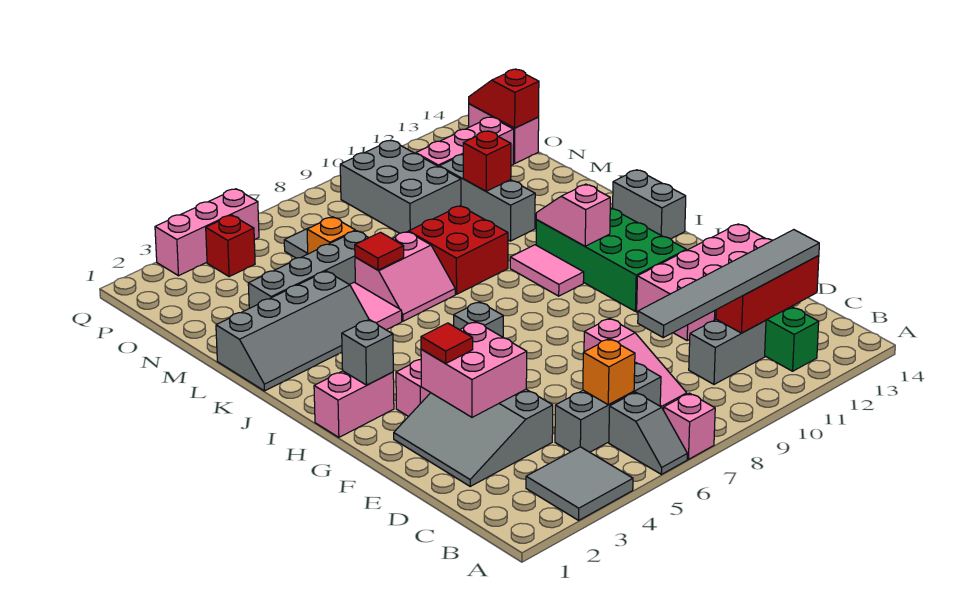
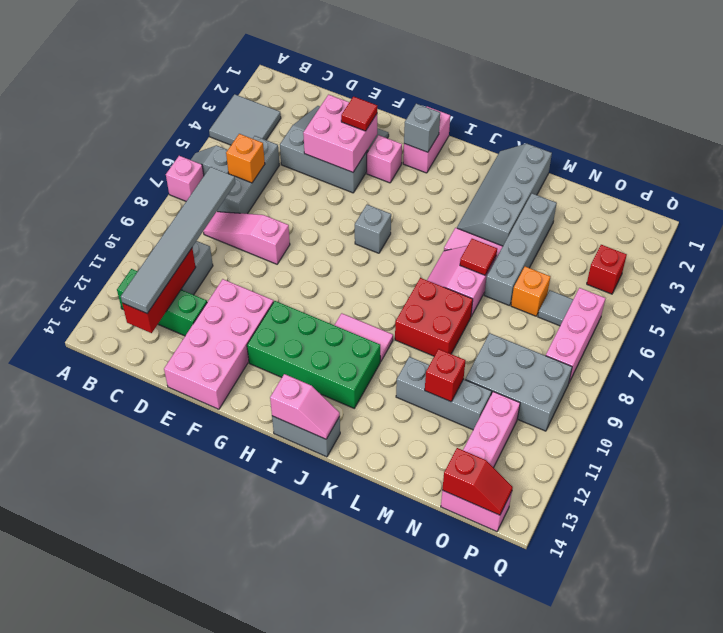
pink 1x2 slope [536,184,610,246] -> pink 1x2 slope moved to [270,374,340,439]
pink 1x3 brick [155,189,259,276] -> pink 1x3 brick moved to [546,288,605,382]

